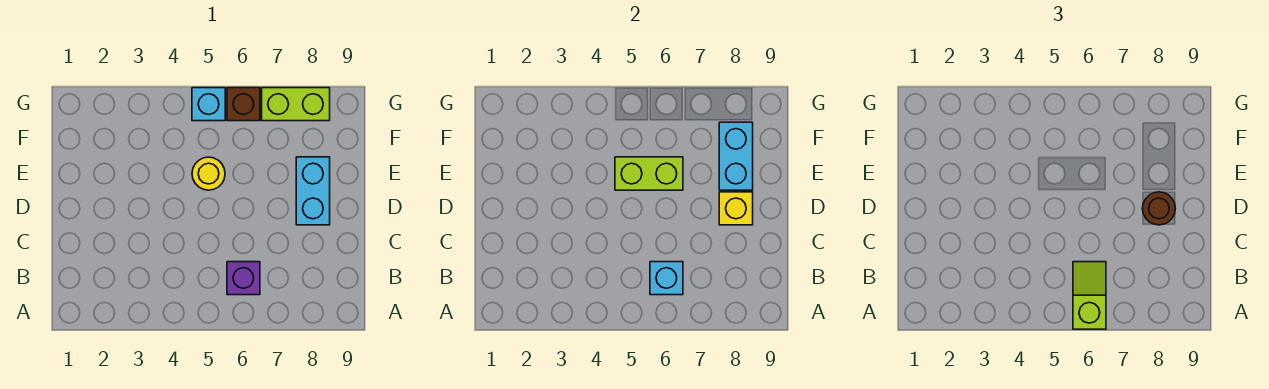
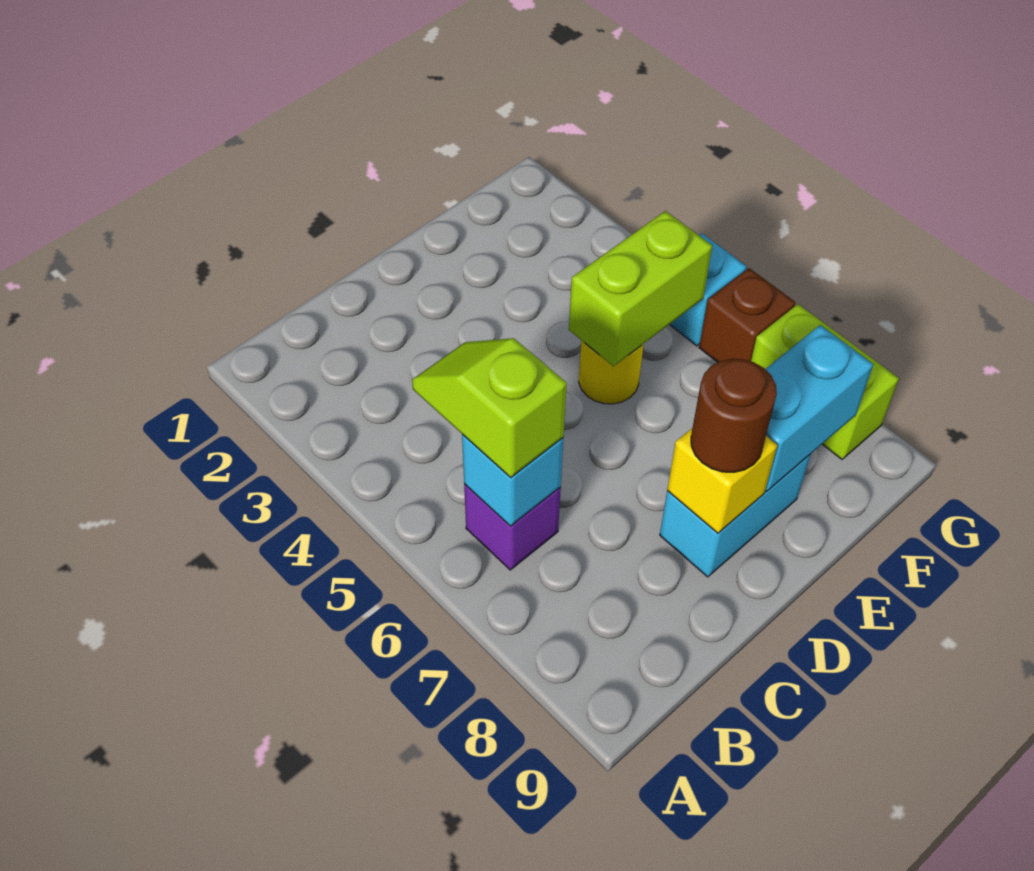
lime 1x2 slope [1073,262,1106,329] -> lime 1x2 slope turned to [412,338,567,478]
lime 1x2 brick [615,157,683,190] -> lime 1x2 brick turned to [569,211,712,366]

